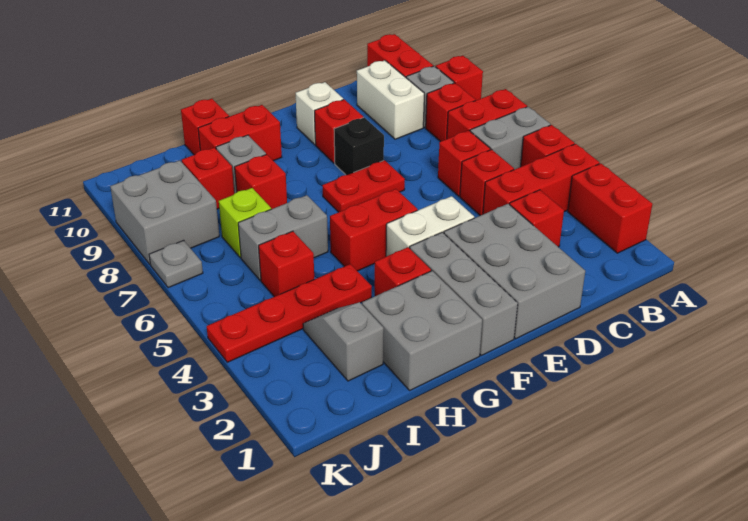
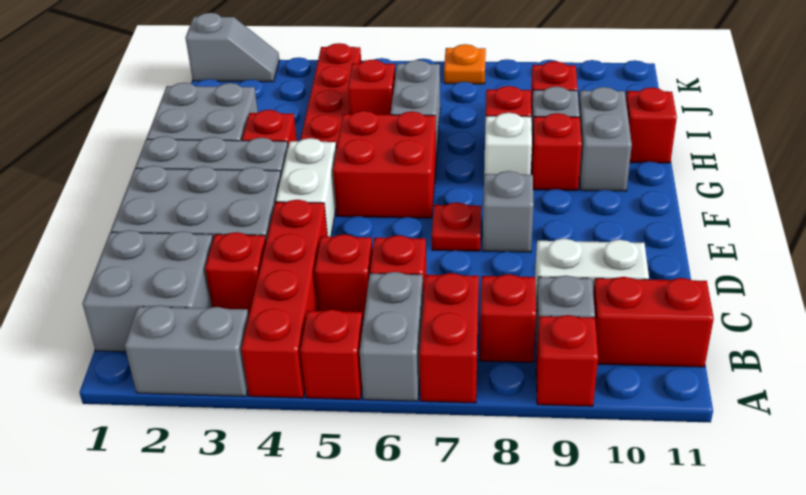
red 1x2 brick [568,163,652,253] -> grey 1x2 brick [125,305,249,396]
red 1x3 brick [483,144,600,214] -> red 1x4 brick [241,200,328,398]
red 1x2 plate [322,160,405,212] -> red 1x1 plate [432,202,481,251]
black 1x1 brick [334,118,384,175] -> grey 1x1 brick [483,171,534,252]
red 1x1 brick [315,100,363,163] -> red 1x1 brick moved to [531,113,582,190]
white 1x1 brick [296,82,343,145] -> white 1x1 brick moved to [484,113,532,175]
red 1x2 brick [330,189,418,271] -> red 2x2 brick [333,111,436,218]
red 1x2 brick [198,105,282,161] -> grey 1x2 brick [579,87,632,191]
grey 1x2 slope [303,302,384,381] -> grey 1x2 slope moved to [186,13,279,82]
lime 1x1 brick [219,188,271,258] -> none
grey 2x2 brick [110,160,219,264] -> grey 2x2 brick moved to [82,230,213,352]
grey 1x1 plate [149,240,203,288] -> orange 1x1 plate [444,44,486,84]

